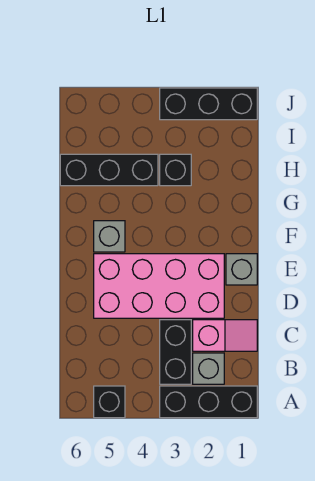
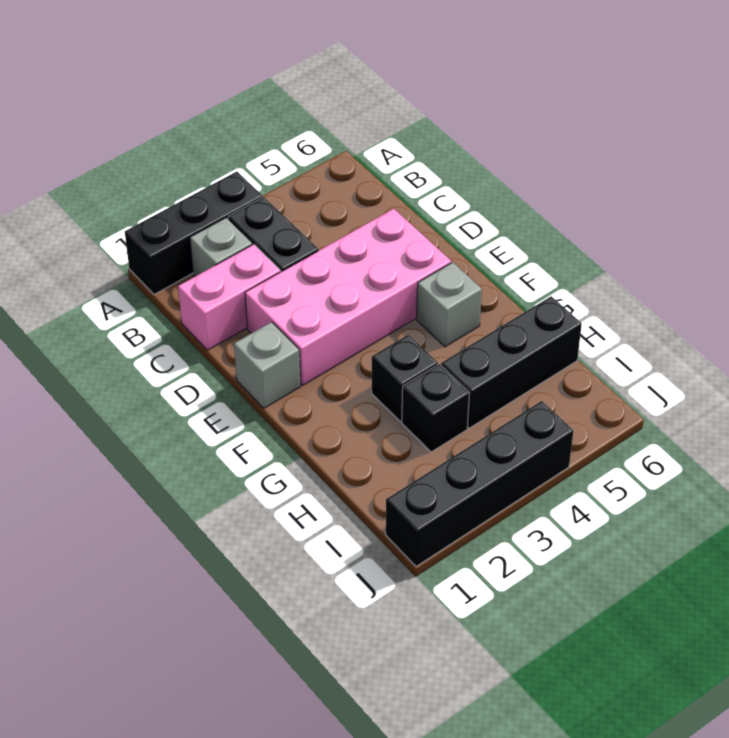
black 1x1 brick [94,386,125,418] -> black 1x1 brick moved to [372,335,438,422]
pink 1x2 slope [193,320,257,351] -> pink 1x2 brick [178,244,281,350]
black 1x3 brick [160,88,257,120] -> black 1x4 brick [386,401,573,567]

